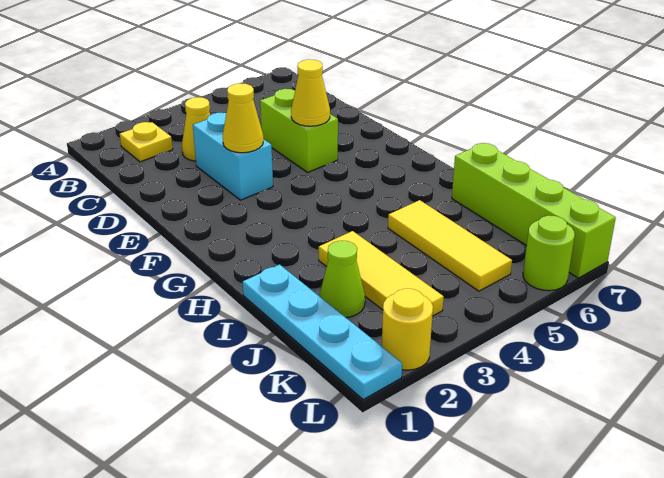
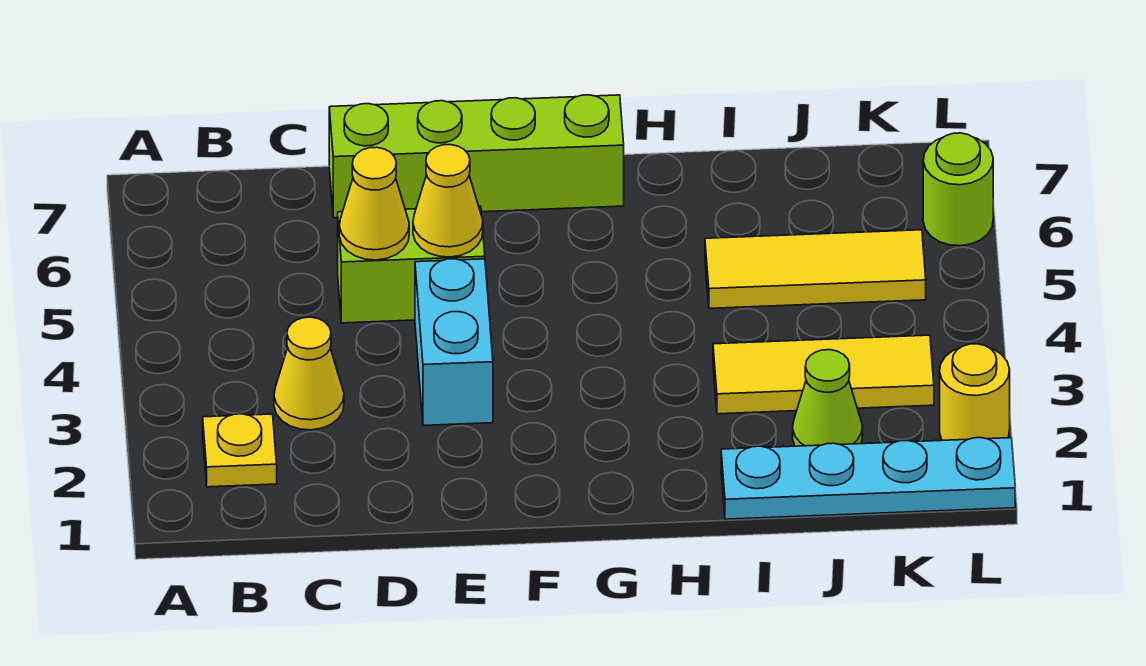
cyan 1x2 brick [193,113,273,200] -> cyan 1x2 brick turned to [415,259,493,425]
yellow 1x1 cone [223,83,263,153] -> yellow 1x1 cone moved to [339,147,409,260]
lime 1x4 brick [452,143,616,278] -> lime 1x4 brick moved to [329,95,624,218]

